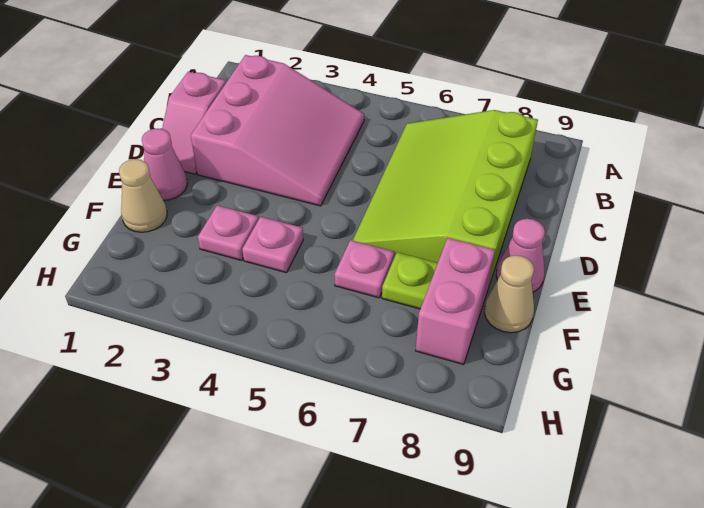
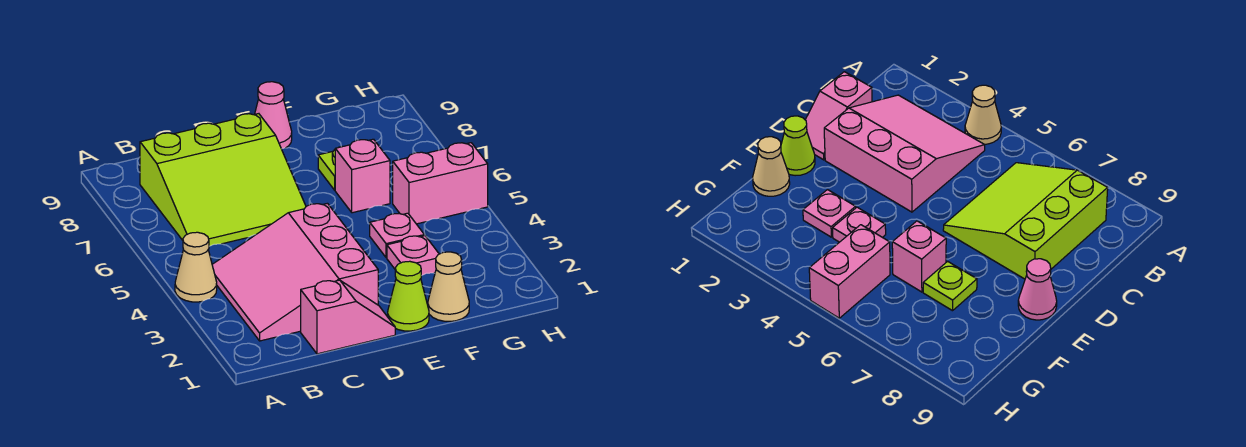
pink 3x3 slope [191,55,364,206] -> pink 3x3 slope turned to [212,203,378,341]
lime 3x4 slope [353,110,538,285] -> lime 3x3 slope [140,114,306,246]
pink 1x1 cone [142,128,187,200] -> lime 1x1 cone [388,261,429,331]
pink 1x1 plate [335,240,394,298] -> pink 1x1 brick [335,139,390,213]
pink 1x2 brick [416,238,495,364] -> pink 1x2 brick moved to [393,143,488,224]
tan 1x1 cone [484,255,534,333] -> tan 1x1 cone moved to [175,232,217,302]

